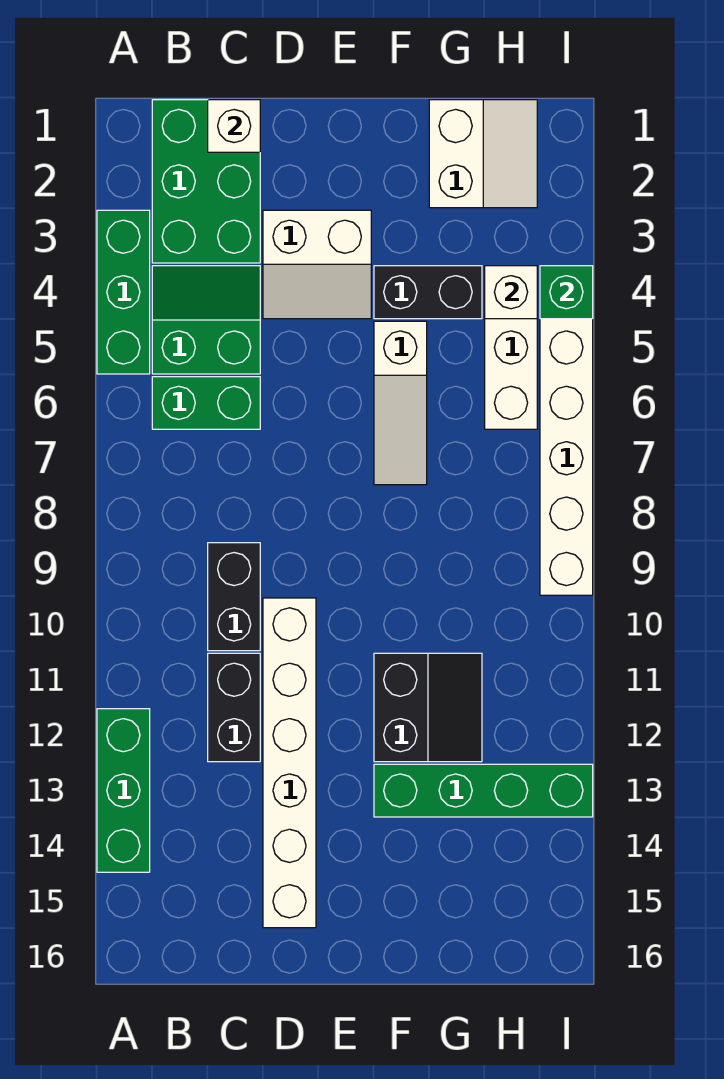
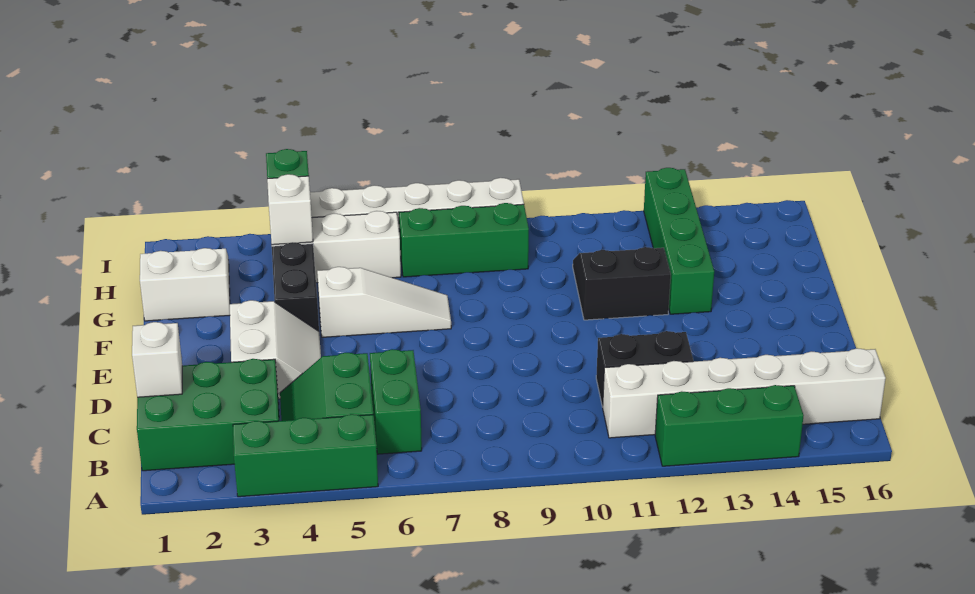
black 1x2 brick [208,543,260,651] -> none
white 1x6 brick [263,598,316,928] -> white 1x6 brick moved to [603,348,886,438]
none -> green 1x3 brick [399,203,529,277]

